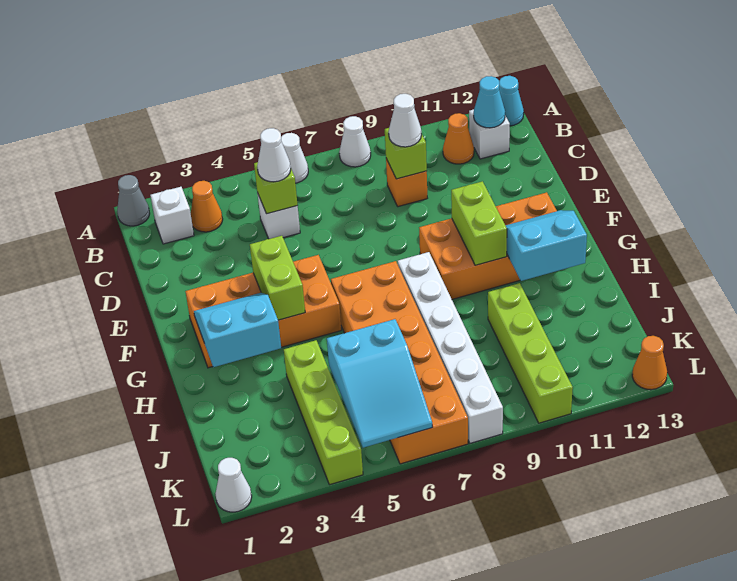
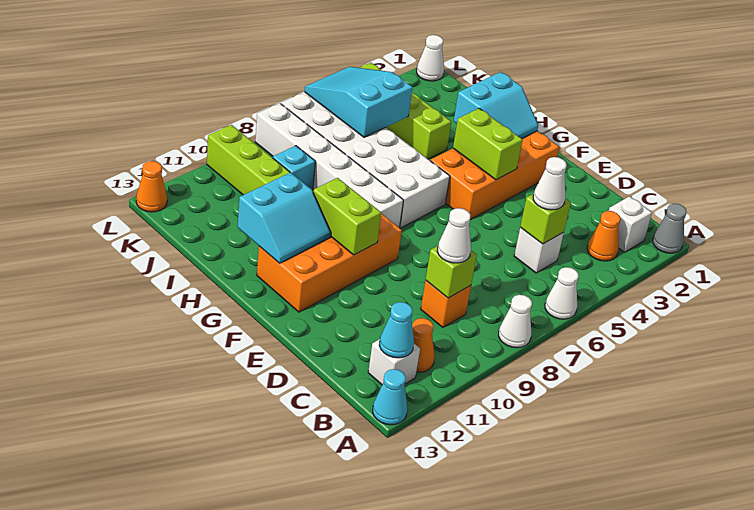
orange 2x6 brick [331,261,468,464] -> white 2x6 brick [281,92,450,228]
none -> cyan 1x1 brick [273,146,315,190]

